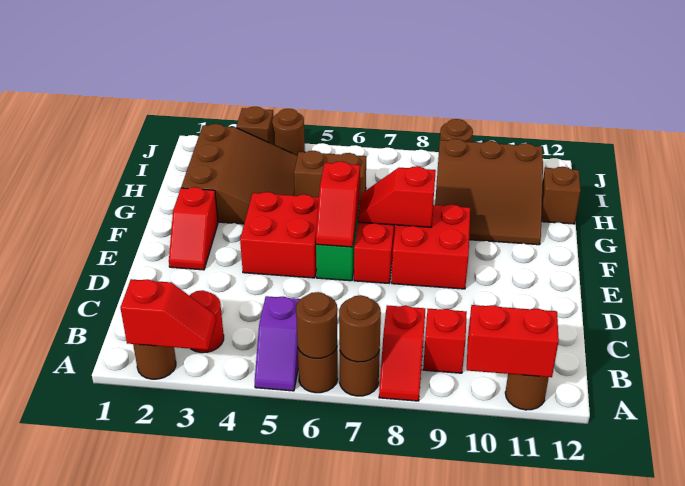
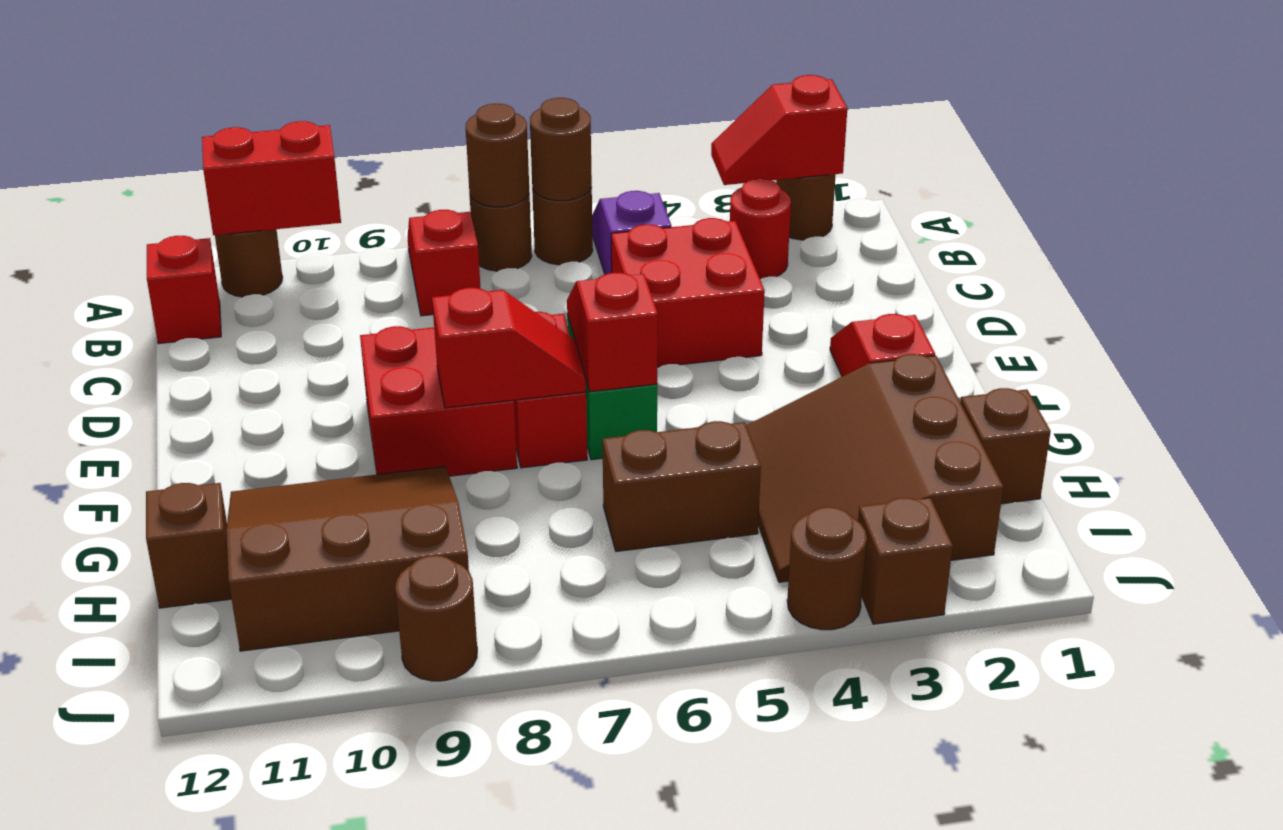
red 1x1 brick [423,309,467,373] -> red 1x1 brick moved to [147,236,221,344]
red 2x2 brick [240,192,319,278] -> red 2x2 brick moved to [611,218,765,367]
none -> brown 1x1 brick [960,388,1051,504]

